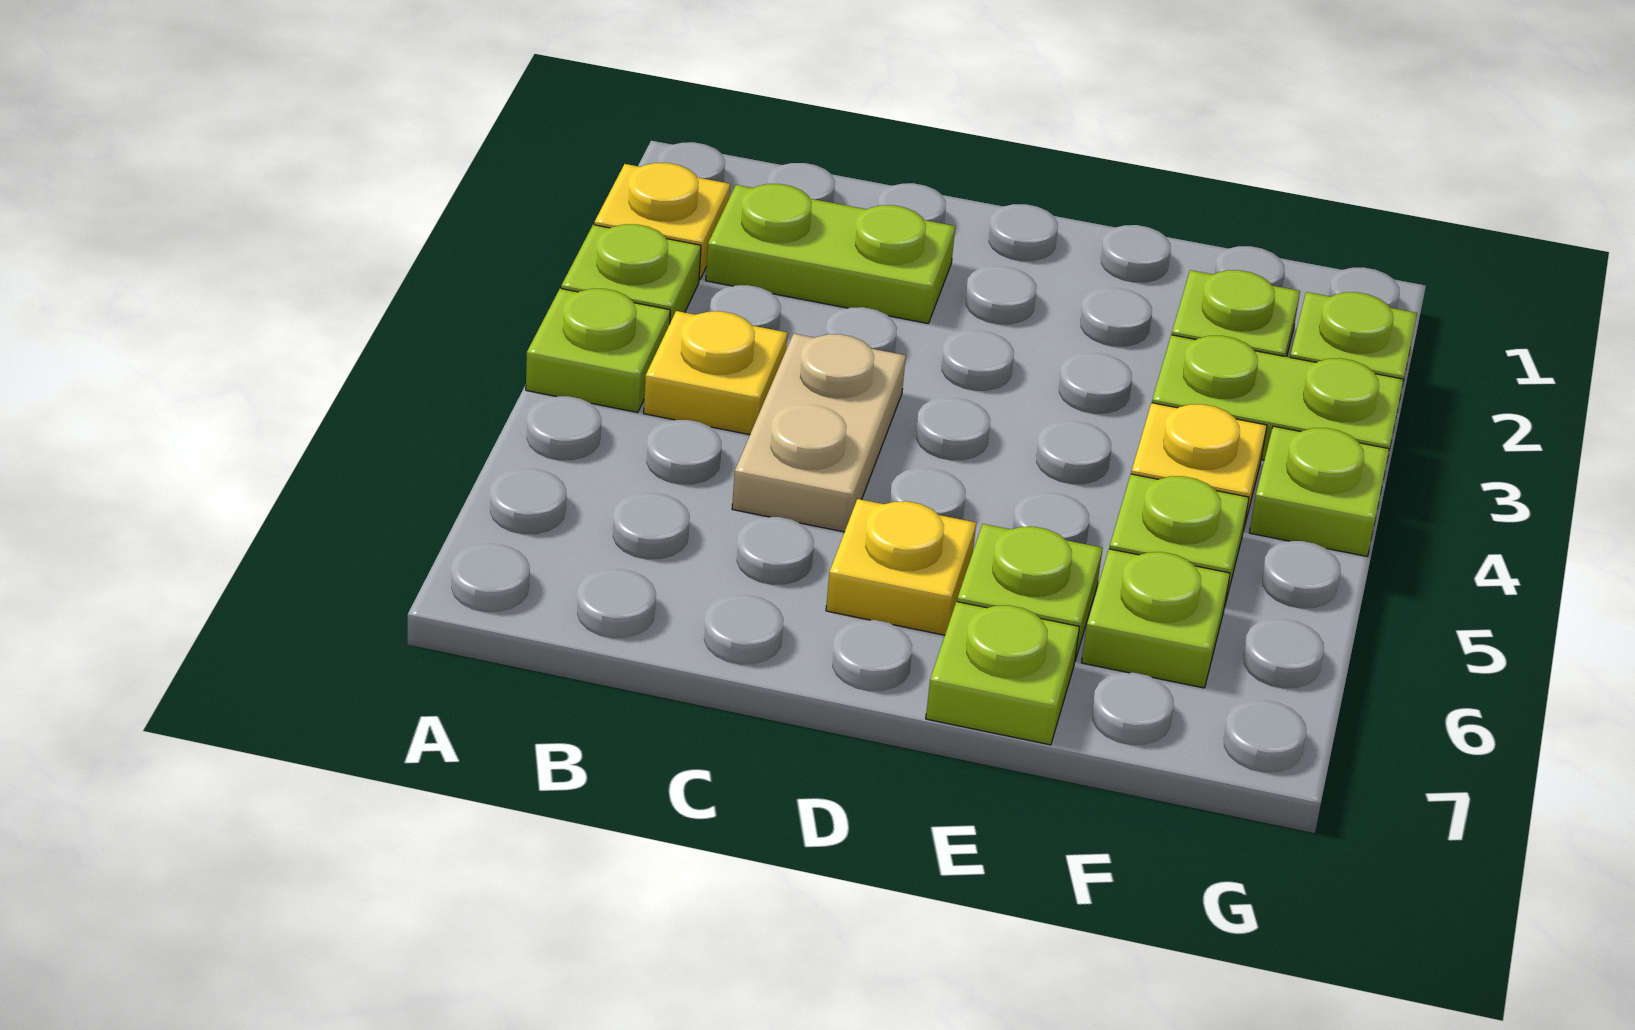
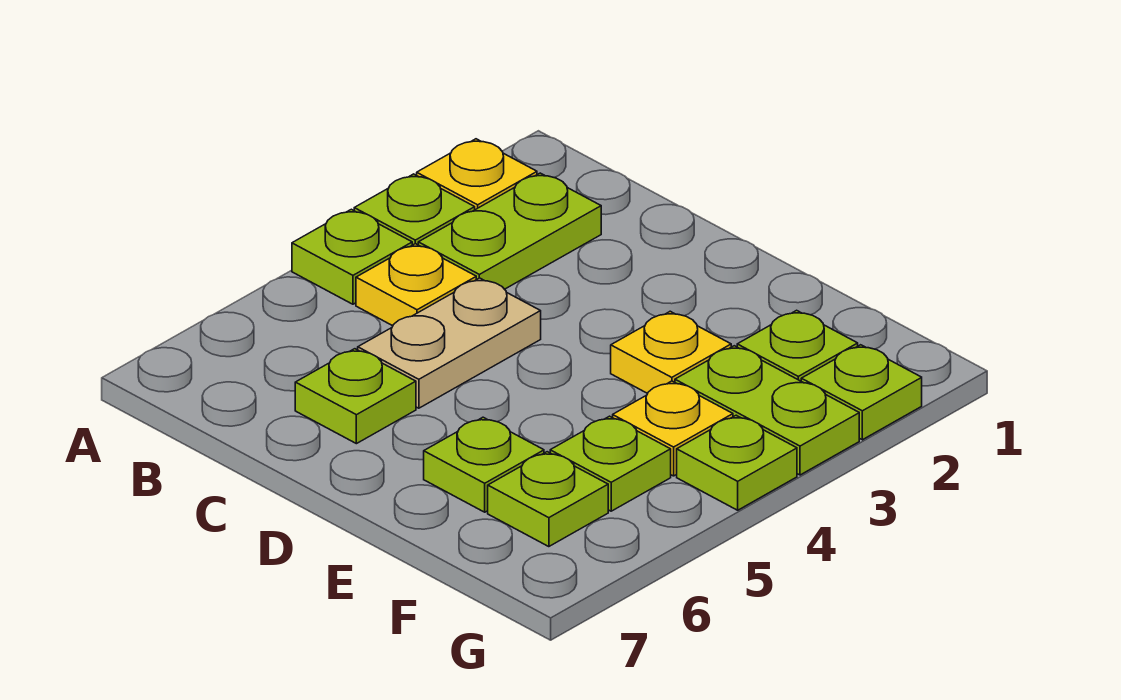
lime 1x2 plate [706,184,955,323] -> lime 1x2 plate turned to [418,173,601,289]
yellow 1x1 plate [826,499,976,635] -> yellow 1x1 plate moved to [611,311,731,394]
lime 1x1 plate [926,602,1079,745] -> lime 1x1 plate moved to [295,349,416,444]

